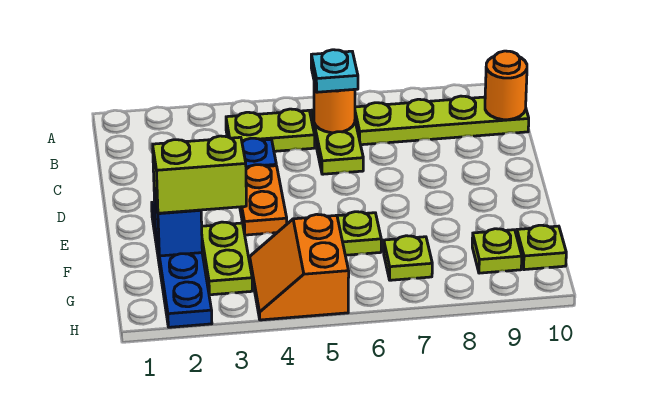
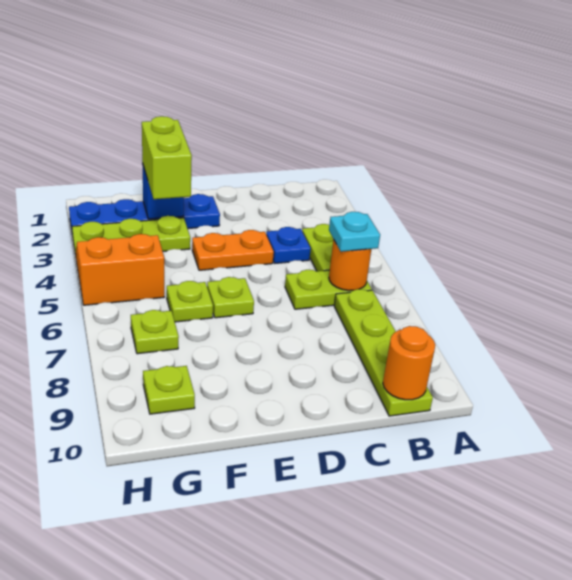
lime 1x2 plate [202,222,252,295] -> lime 1x3 plate [72,216,190,255]
lime 1x1 plate [517,225,566,270] -> lime 1x1 plate moved to [207,277,254,318]

